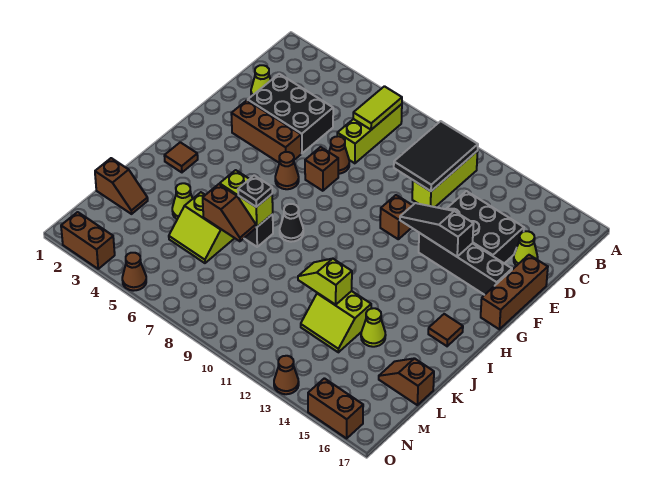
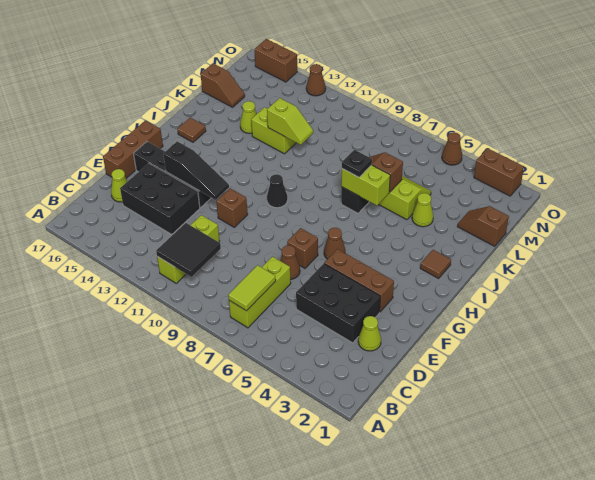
black 2x3 tile [394,121,478,191] -> black 2x2 tile [156,223,221,277]
black 1x1 cone [280,204,303,242] -> black 1x1 cone moved to [267,174,288,208]

